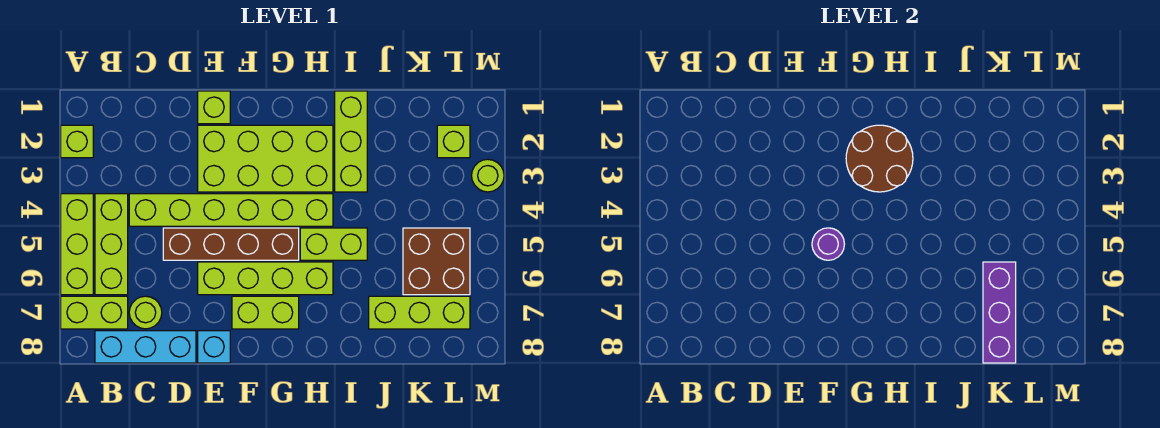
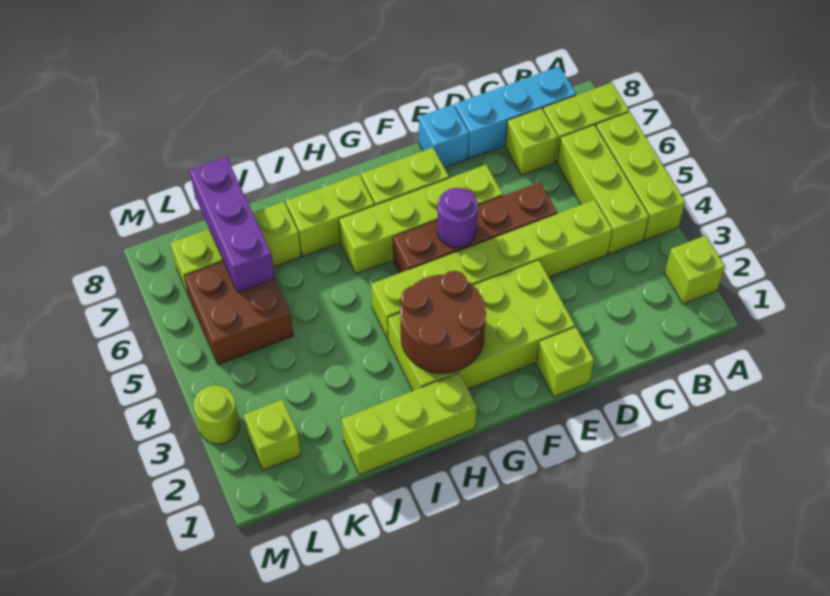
lime 1x1 round brick [129,296,162,329] -> lime 1x1 brick [505,108,558,175]
lime 1x2 brick [300,228,367,260] -> lime 1x2 brick moved to [286,174,374,256]
lime 1x3 brick [335,91,367,192] -> lime 1x3 brick turned to [342,373,477,475]

